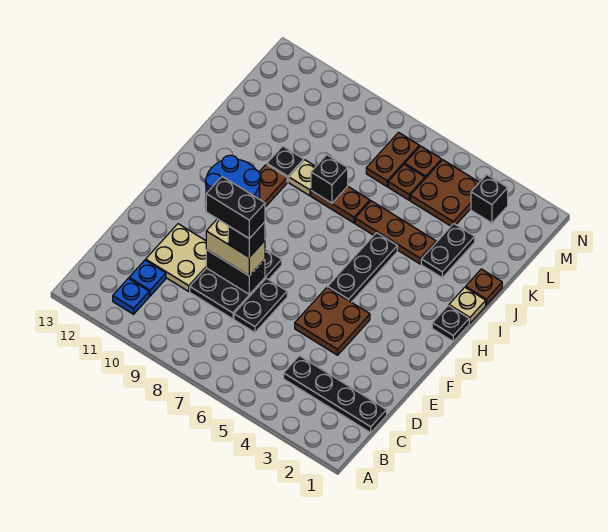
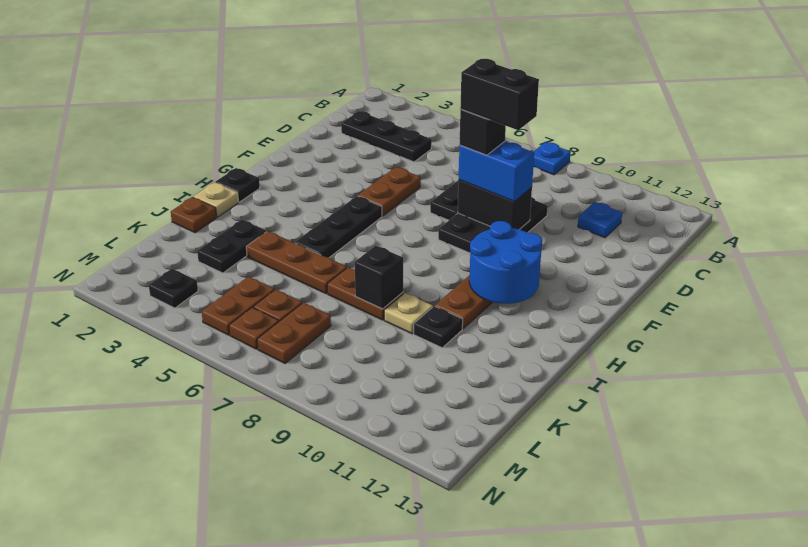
blue 1x1 plate [113,278,149,314] -> blue 1x1 plate moved to [533,142,571,175]
black 1x4 plate [284,356,387,433] -> black 1x3 plate [341,111,432,162]
tan 2x2 plate [146,224,206,291] -> none
brown 2x2 plate [295,287,370,355] -> brown 1x2 plate [358,167,421,216]
tan 1x2 brick [206,219,265,276] -> blue 1x2 brick [459,142,534,202]
brown 2x2 plate [410,160,479,226] -> brown 1x2 plate [202,277,274,335]
black 1x1 brick [471,175,508,223] -> black 1x1 plate [149,269,198,308]

